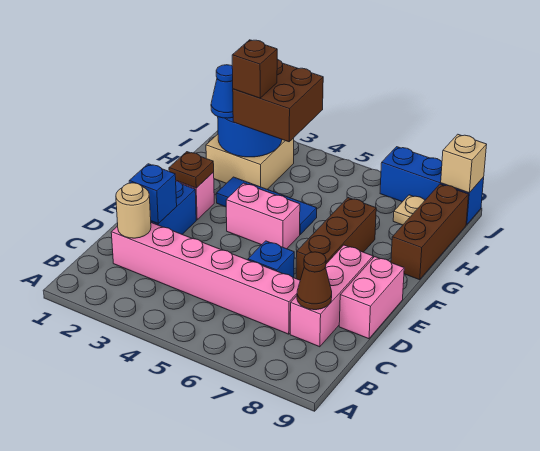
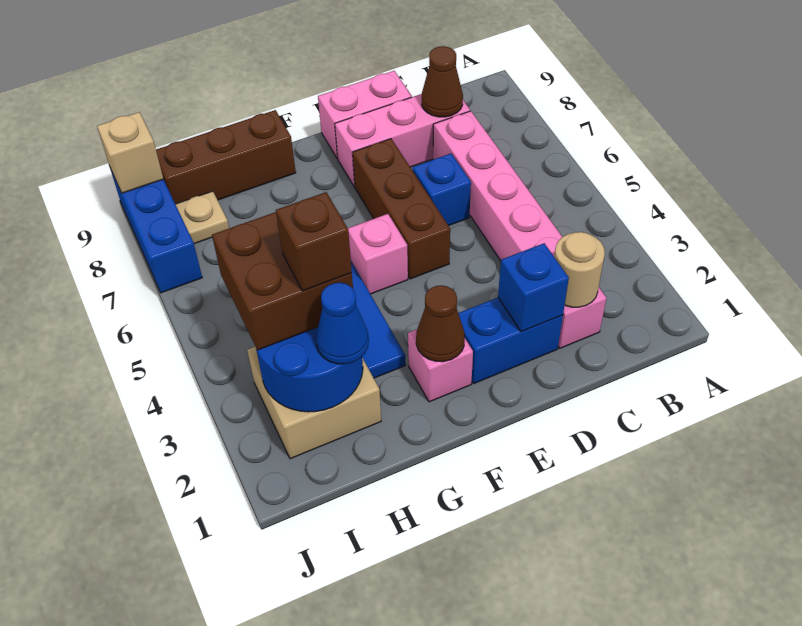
brown 1x3 brick [296,198,376,280] -> brown 1x3 brick turned to [353,139,450,279]
brown 1x1 plate [169,152,214,188] -> brown 1x1 cone [416,285,465,362]
pink 1x2 brick [226,183,300,249] -> pink 1x1 brick [348,214,408,294]

